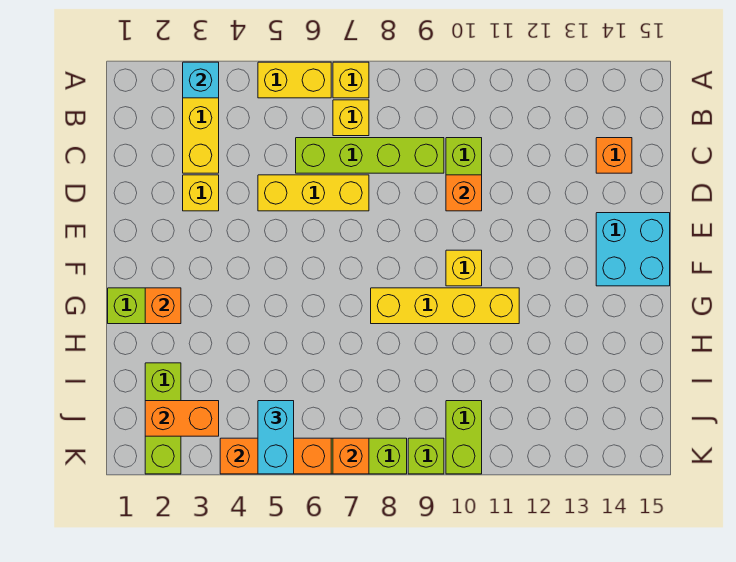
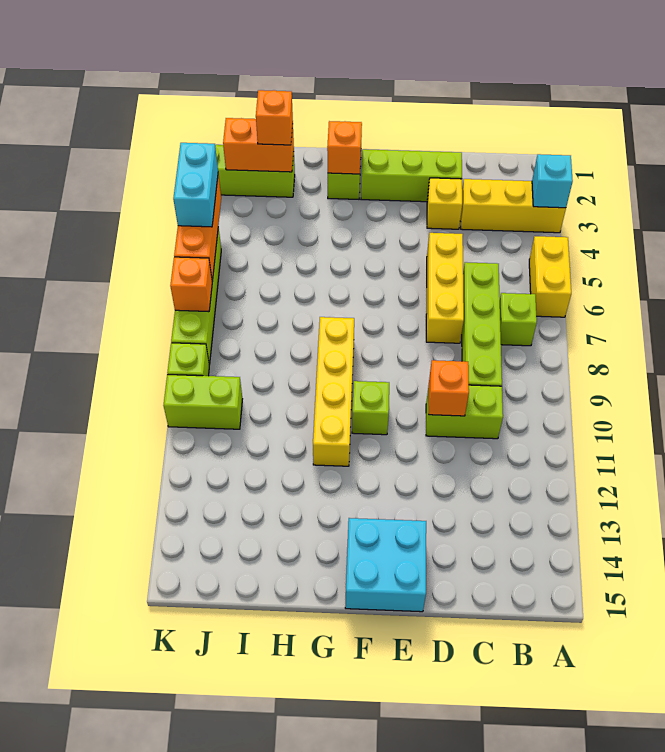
yellow 1x1 brick [333,62,369,98] -> none
yellow 1x1 brick [333,100,369,136] -> lime 1x1 brick [500,293,537,346]
orange 1x1 brick [596,138,632,173] -> orange 1x1 brick moved to [256,90,293,145]
none -> lime 1x3 brick [361,149,462,202]
yellow 1x1 brick [446,250,482,286] -> lime 1x1 brick [352,381,389,435]
orange 1x2 brick [145,401,219,436] -> orange 1x2 brick turned to [223,118,294,172]
cyan 1x2 brick [258,401,294,474] -> cyan 1x2 brick turned to [173,143,218,227]

